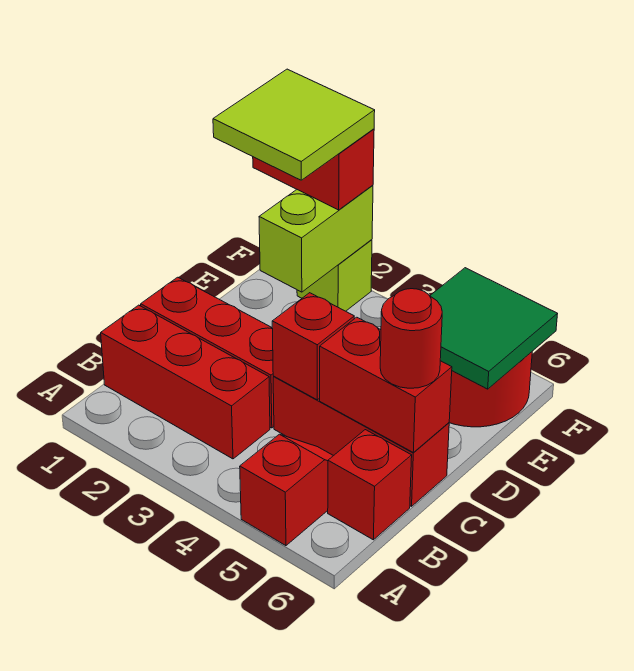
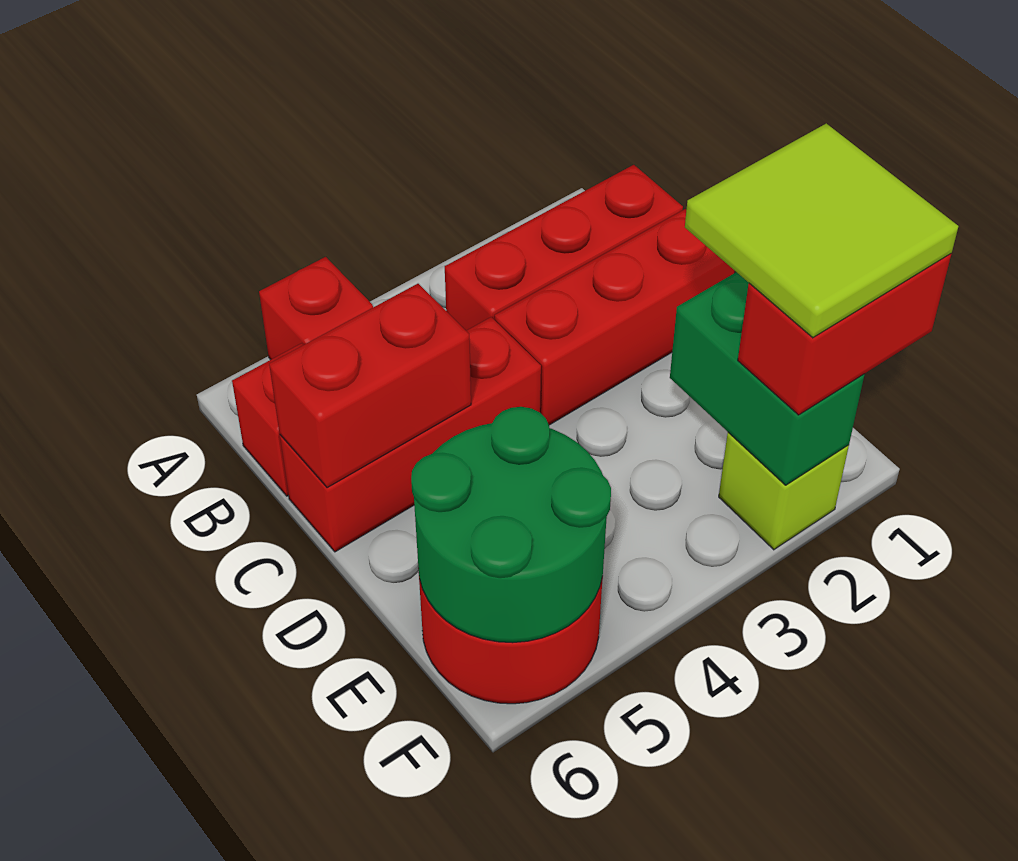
red 1x1 brick [272,293,354,400] -> none
red 1x1 round brick [380,289,442,388] -> none
lime 1x2 brick [259,185,373,292] -> green 1x2 brick [670,272,864,485]
green 2x2 tile [430,268,557,389] -> green 2x2 round brick [411,407,611,643]

